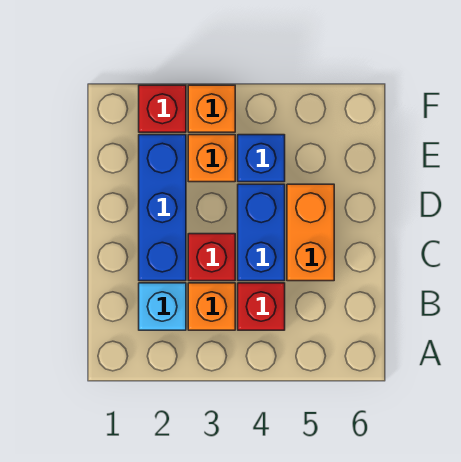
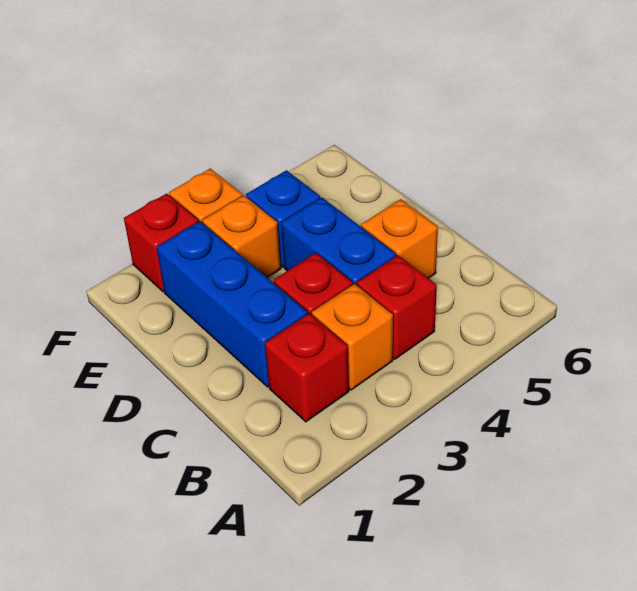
cyan 1x1 brick [139,283,186,330] -> red 1x1 brick [265,313,349,422]
orange 1x2 brick [287,184,334,281] -> orange 1x1 brick [361,199,438,278]

